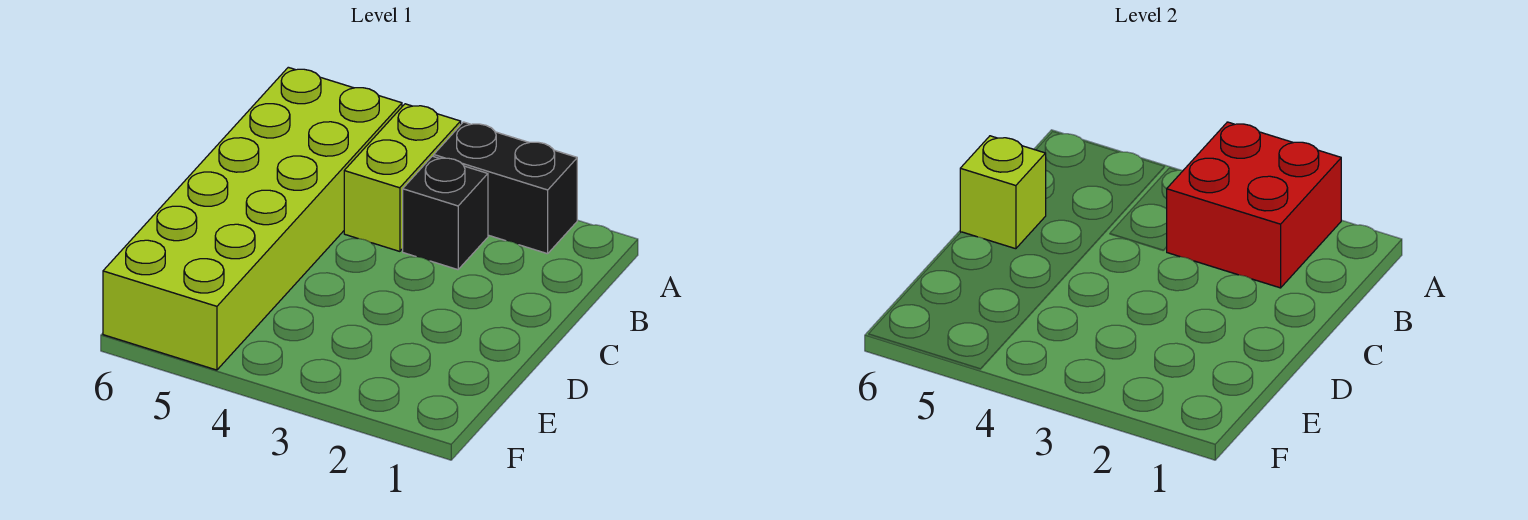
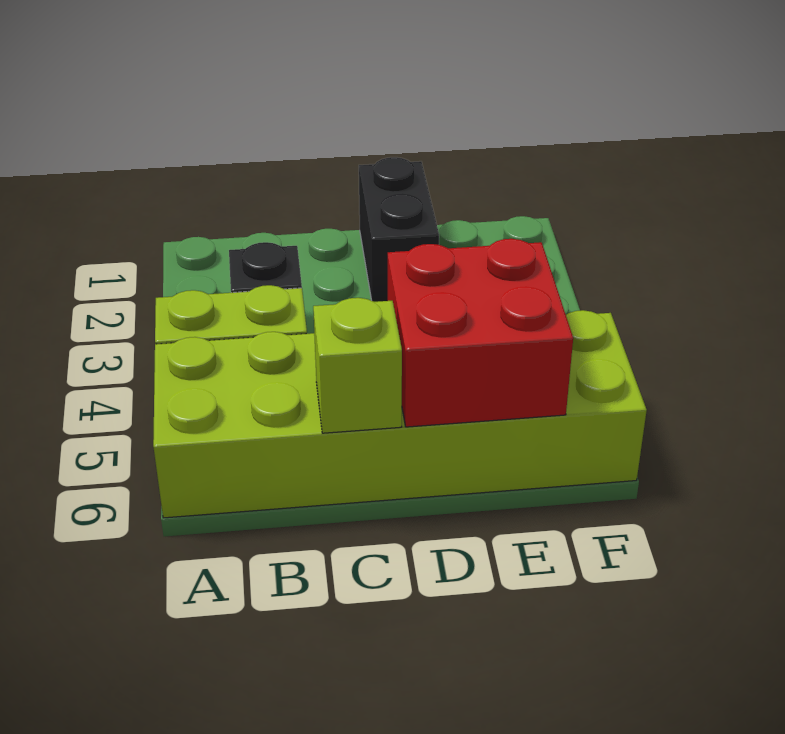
black 1x2 brick [434,122,577,254] -> black 1x2 brick moved to [359,157,439,302]
red 2x2 brick [1167,122,1341,288] -> red 2x2 brick moved to [388,239,573,427]

